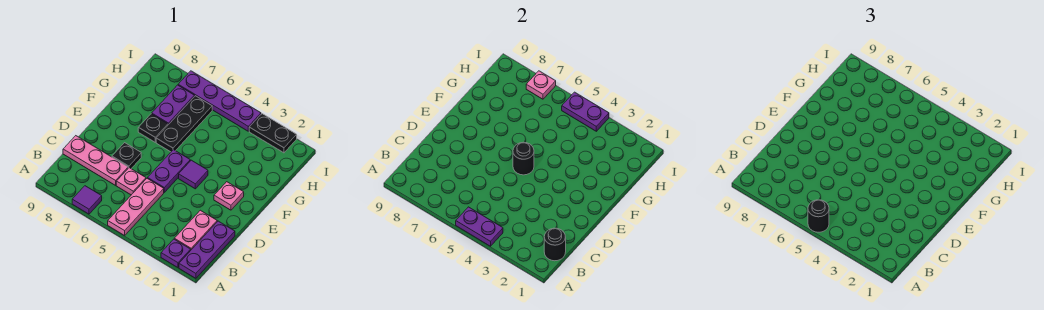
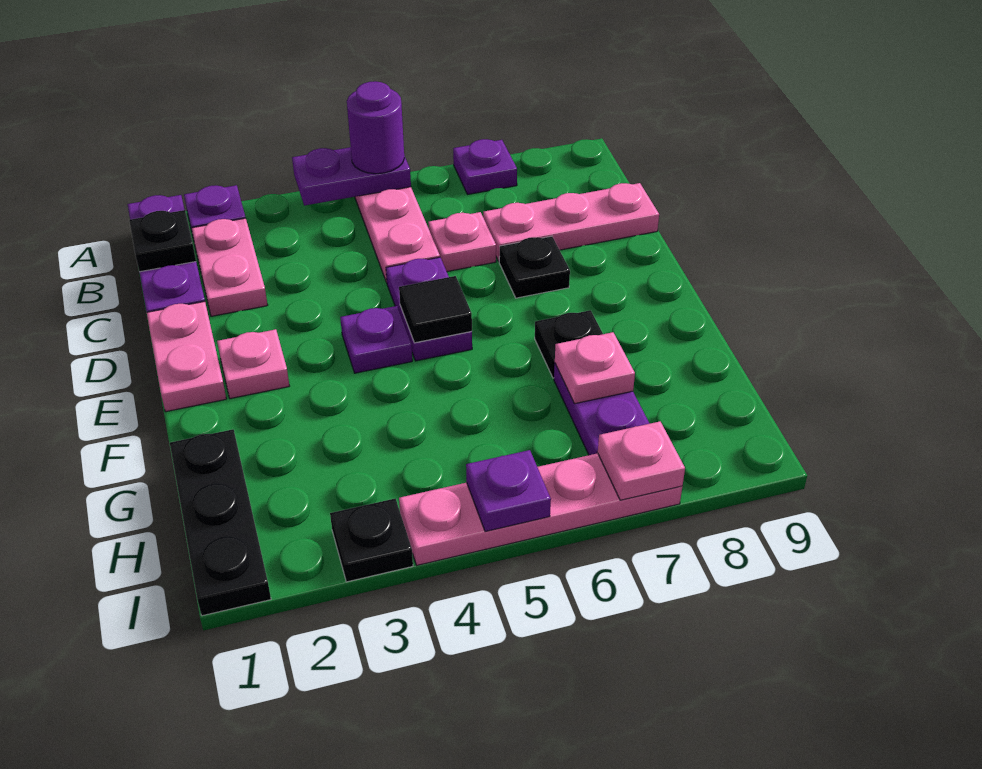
black 1x1 round brick [808,200,829,232] -> purple 1x1 round brick [347,81,404,174]
purple 1x1 tile [72,186,102,214] -> purple 1x1 plate [453,139,517,194]
black 1x1 round brick [544,228,566,261] -> black 1x1 plate [129,210,196,272]
none -> pink 1x2 plate [147,302,226,412]
purple 1x1 tile [179,160,208,189] -> purple 1x1 plate [340,306,412,373]
black 1x1 round brick [513,142,534,175] -> black 1x1 tile [399,276,472,343]
black 1x3 plate [156,96,212,152] -> black 1x3 plate moved to [170,429,271,616]
none -> pink 1x1 plate [555,332,635,404]
black 1x2 plate [249,114,297,153] -> black 1x1 plate [330,499,413,582]
purple 1x4 plate [178,71,261,131] -> pink 1x4 plate [399,453,682,565]
purple 1x2 plate [562,92,609,131] -> purple 1x1 plate [466,450,551,532]

